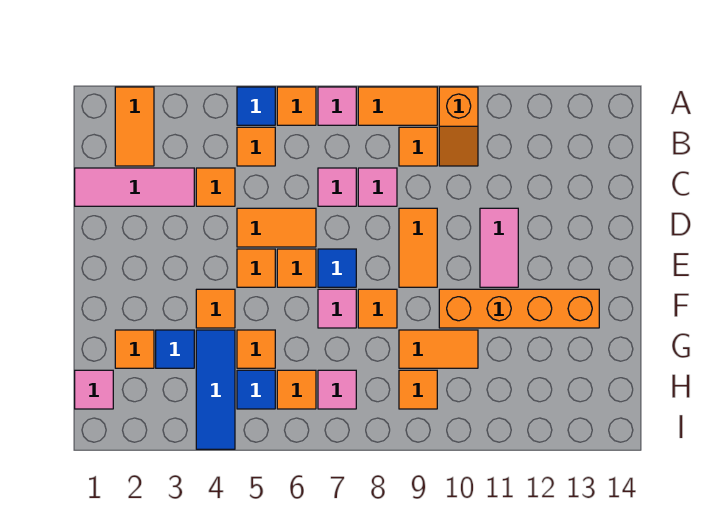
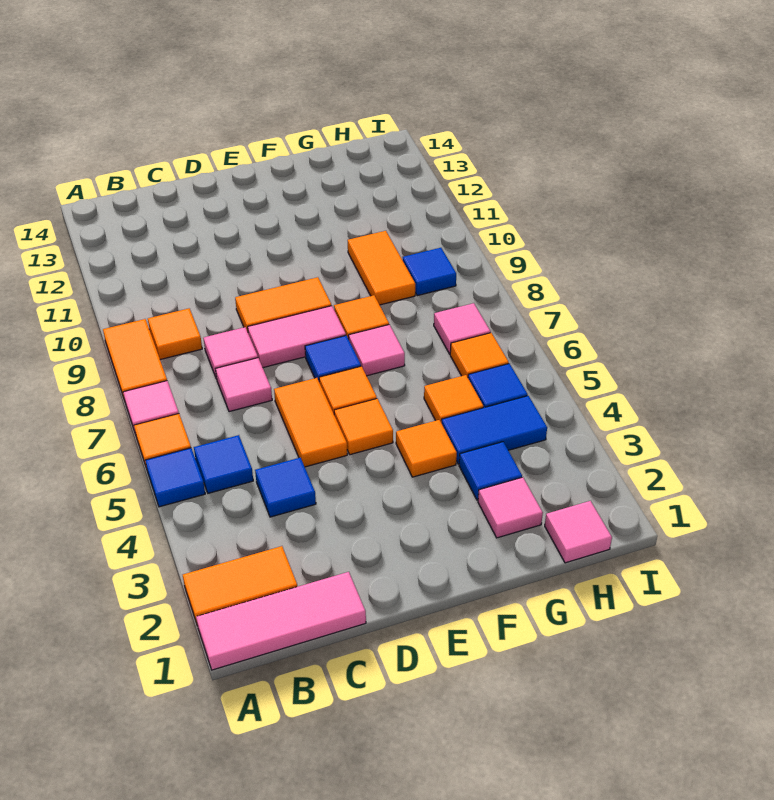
orange 1x2 slope [439,87,478,166] -> none
orange 1x1 tile [237,127,275,166] -> blue 1x1 tile [194,435,253,493]
pink 1x3 tile [75,168,194,206] -> pink 1x3 tile turned to [196,572,366,670]
orange 1x1 tile [196,168,235,206] -> blue 1x1 tile [255,458,316,517]
pink 1x2 tile [480,208,518,287] -> pink 1x2 tile moved to [248,306,346,368]
orange 1x4 brick [439,289,599,328] -> none
orange 1x1 tile [115,330,154,368] -> pink 1x1 tile [478,477,543,538]
blue 1x3 tile [196,330,235,449] -> blue 1x2 tile [442,396,547,464]
orange 1x1 tile [399,370,437,409] -> blue 1x1 tile [403,248,456,296]

